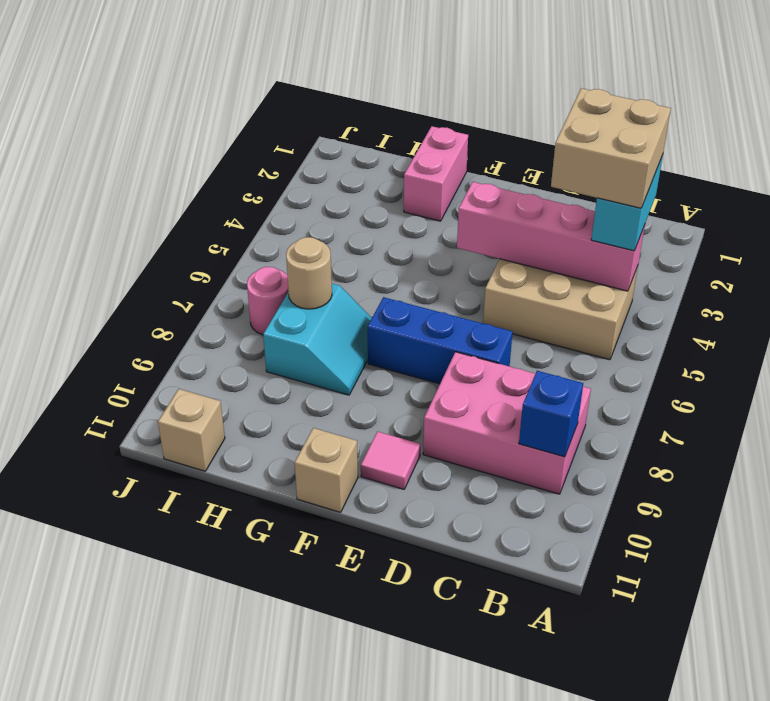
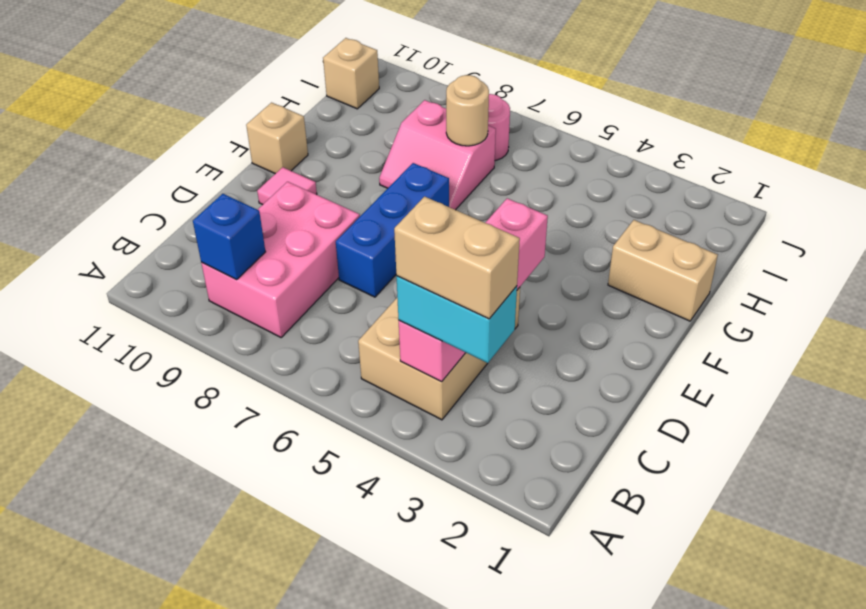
tan 2x2 brick [551,88,671,208] -> tan 1x2 brick [394,197,520,319]
pink 1x2 brick [404,126,468,221] -> tan 1x2 brick [608,220,718,321]
cyan 2x2 slope [263,284,372,395] -> pink 2x2 slope [379,100,496,210]

